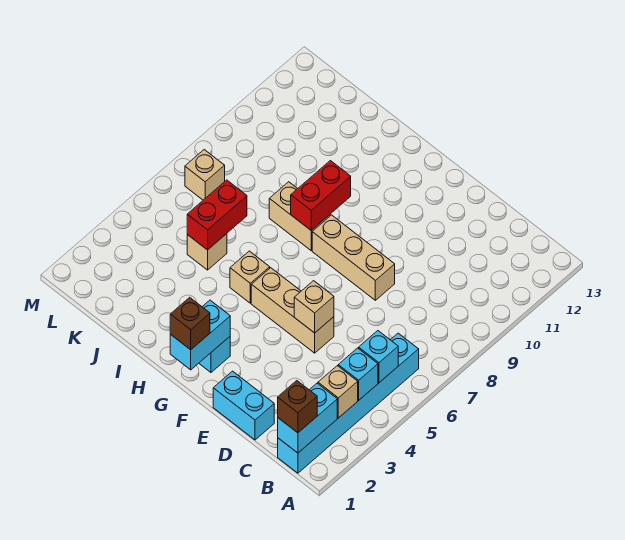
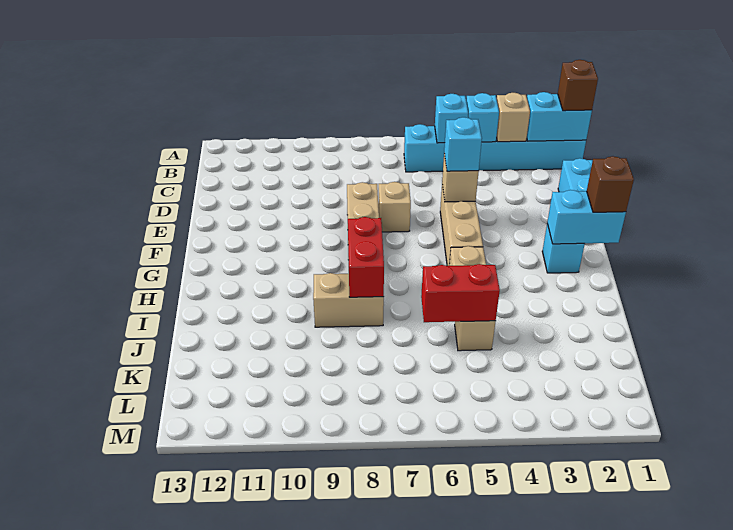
none -> cyan 1x1 brick [444,117,482,171]
tan 1x2 brick [269,182,330,250] -> tan 1x2 brick turned to [313,273,384,327]
red 1x2 brick [291,161,351,230] -> red 1x2 brick turned to [348,217,384,297]
tan 1x1 brick [185,150,225,200] -> tan 1x1 brick moved to [378,182,411,232]

